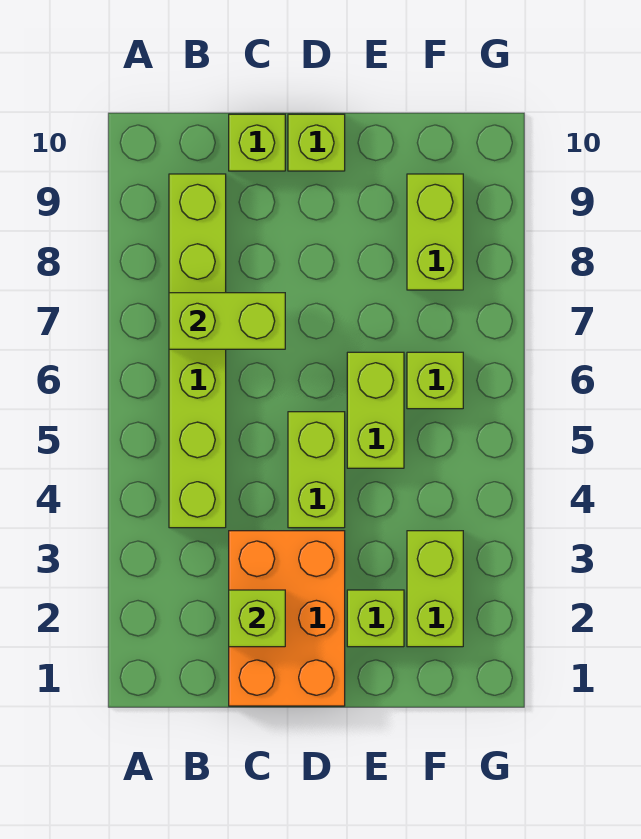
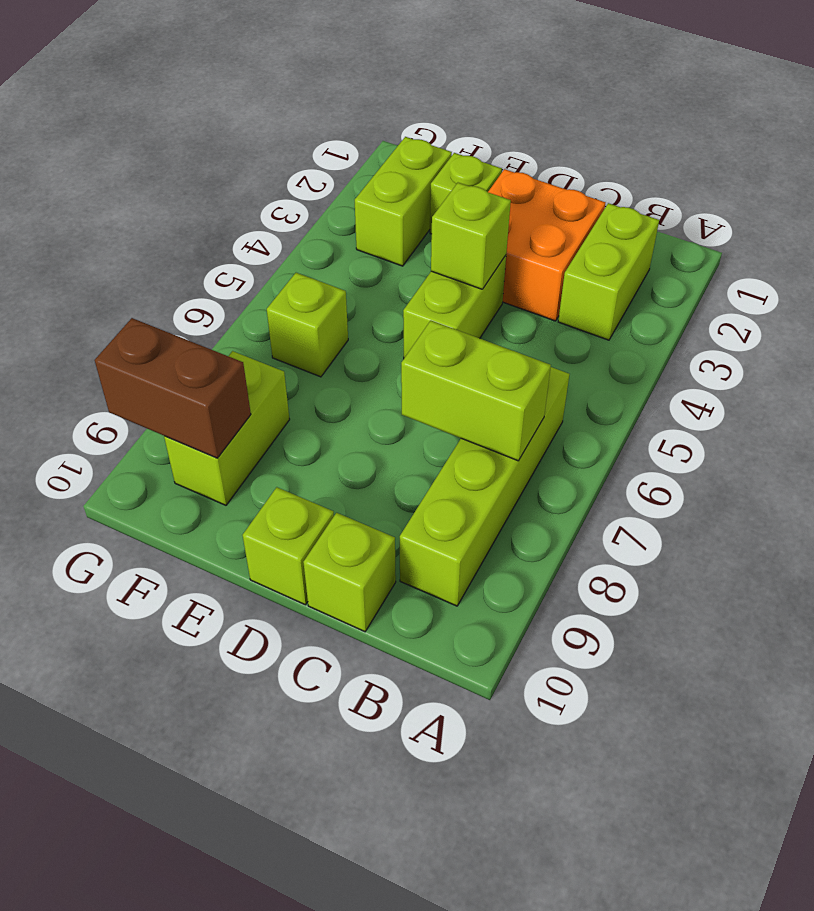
lime 1x6 brick [169,174,226,528] -> lime 1x4 brick [400,367,569,606]
orange 2x3 brick [229,531,345,706] -> orange 2x2 brick [488,169,605,321]
lime 1x1 brick [229,590,285,647] -> lime 1x1 brick moved to [431,183,511,289]
lime 1x2 brick [347,352,404,468] -> lime 1x2 brick moved to [558,203,659,340]
none -> brown 1x2 brick [95,318,251,458]

